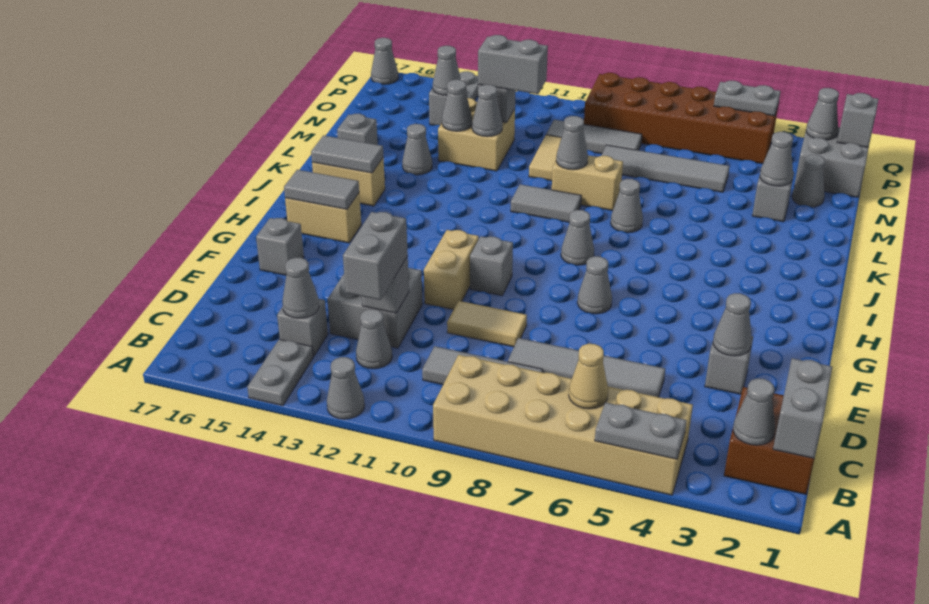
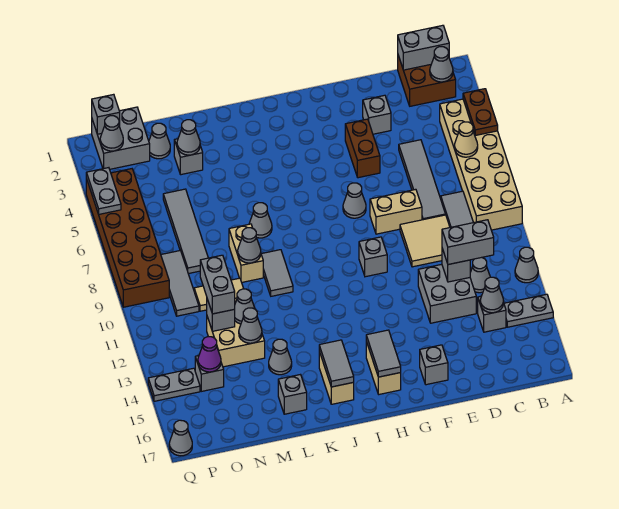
grey 1x2 plate [595,402,687,459] -> brown 1x2 plate [463,89,498,135]
grey 1x1 cone [713,293,752,356] -> none
tan 1x2 tile [447,301,527,347] -> tan 2x2 tile [400,215,450,267]
none -> brown 1x2 brick [345,119,380,178]
tan 1x2 brick [424,230,479,310] -> tan 1x2 brick moved to [370,189,422,234]
grey 1x1 cone [561,210,594,265] -> none
grey 1x1 cone [433,46,461,95] -> purple 1x1 cone [198,337,221,372]

